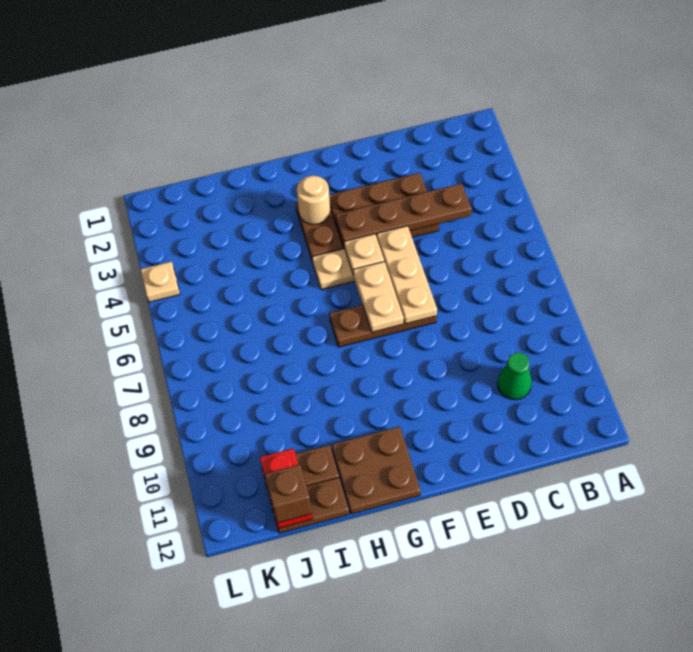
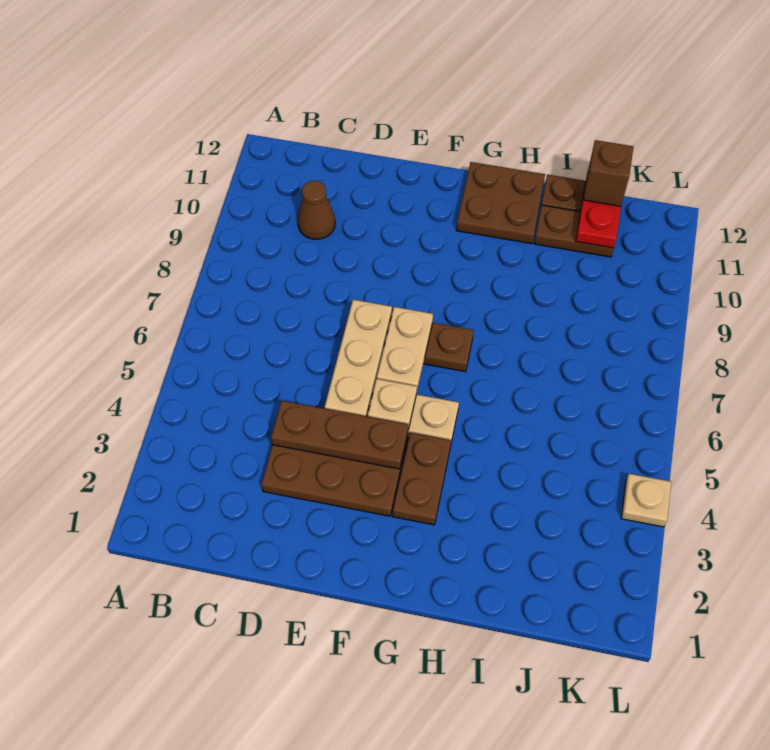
brown 1x4 plate [335,183,472,245] -> brown 1x3 plate [271,401,408,469]
green 1x1 cone [497,353,532,400] -> brown 1x1 cone [298,181,335,239]
tan 1x1 round brick [297,176,330,225] -> none

